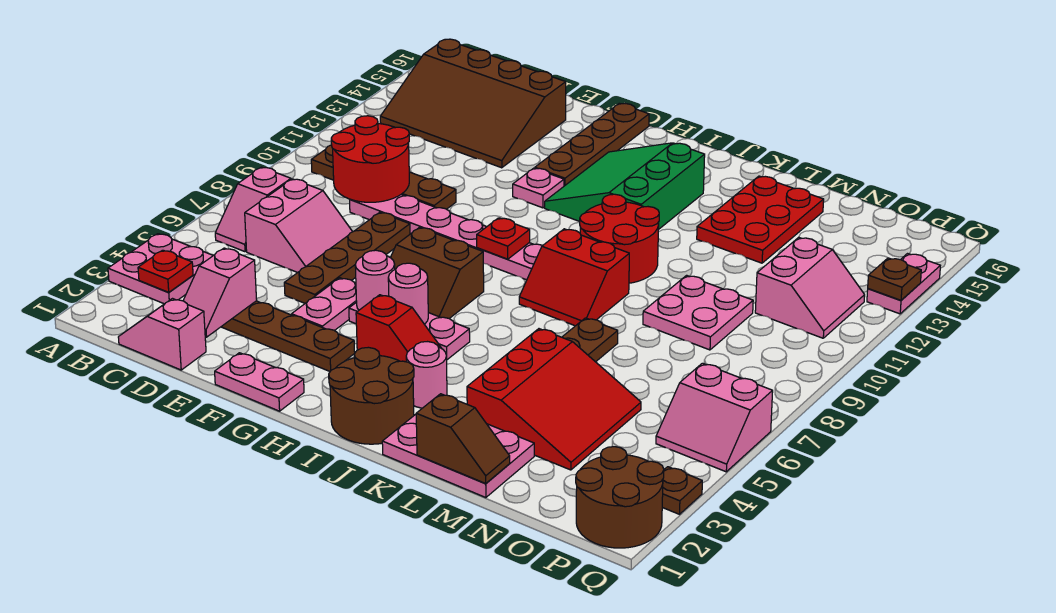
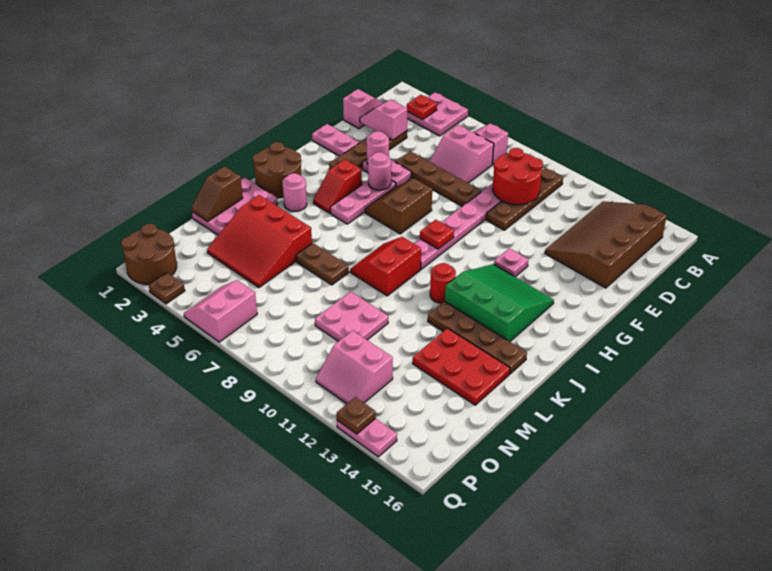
pink 1x2 plate [215,353,304,411] -> pink 1x2 plate turned to [312,124,359,156]
brown 1x4 plate [535,103,649,186] -> brown 1x4 plate moved to [428,301,527,374]
pink 1x1 round brick [388,263,428,324] -> pink 1x1 round brick moved to [367,131,389,164]
red 2x2 round brick [580,194,659,283] -> red 1x1 round brick [430,263,456,303]

